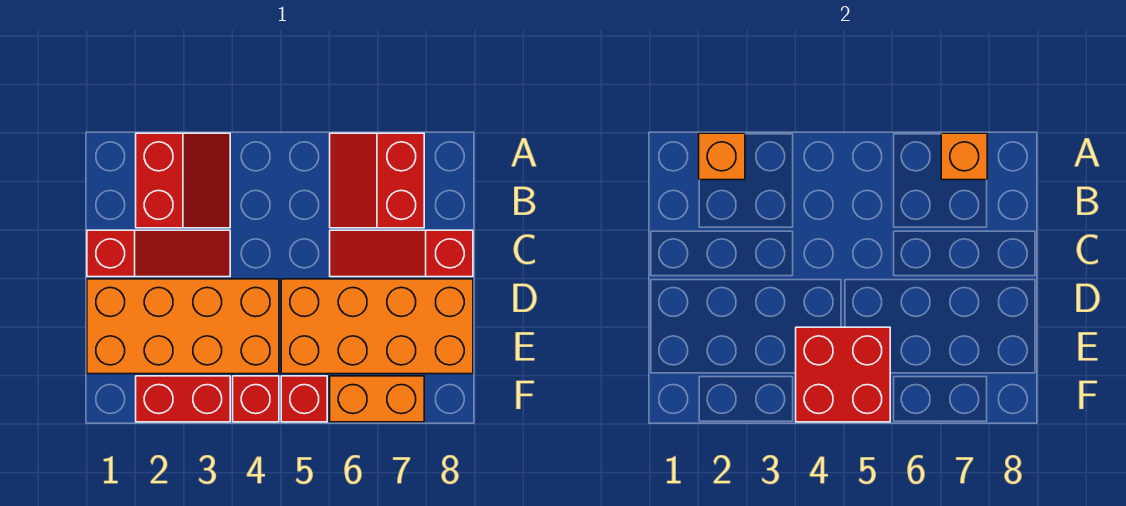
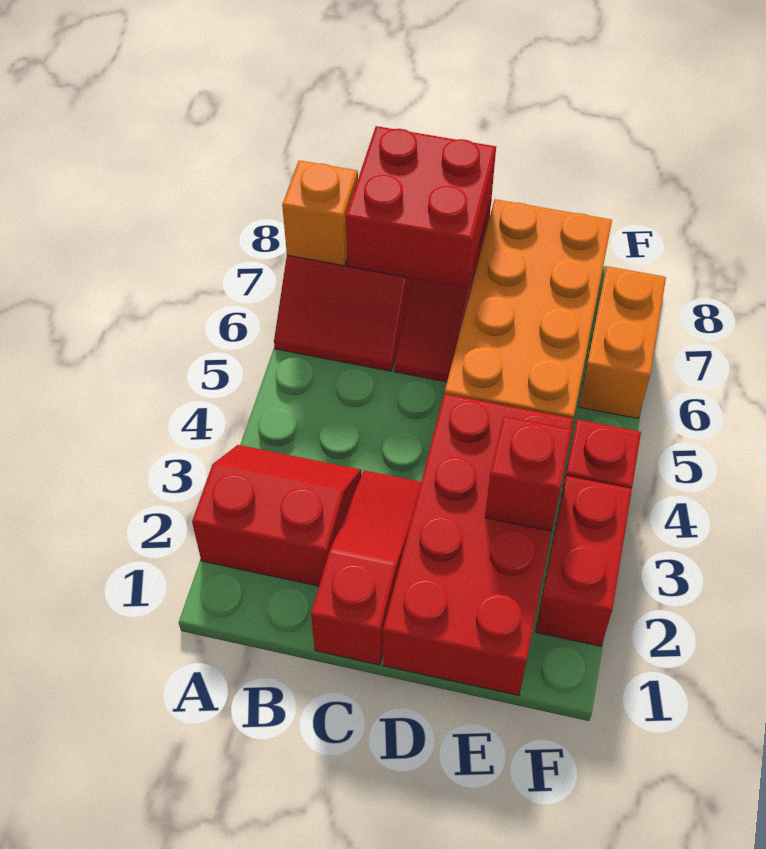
orange 1x1 brick [699,133,745,180] -> none
orange 2x4 brick [87,279,279,374] -> red 2x4 brick [383,394,573,695]
red 2x2 brick [796,327,890,422] -> red 2x2 brick moved to [346,126,496,288]
red 1x1 brick [281,376,327,422] -> red 1x1 brick moved to [485,416,572,531]

